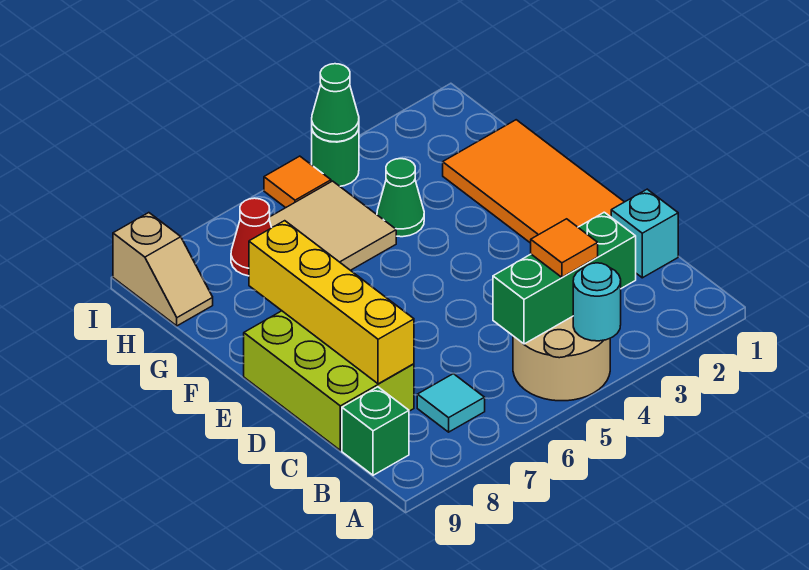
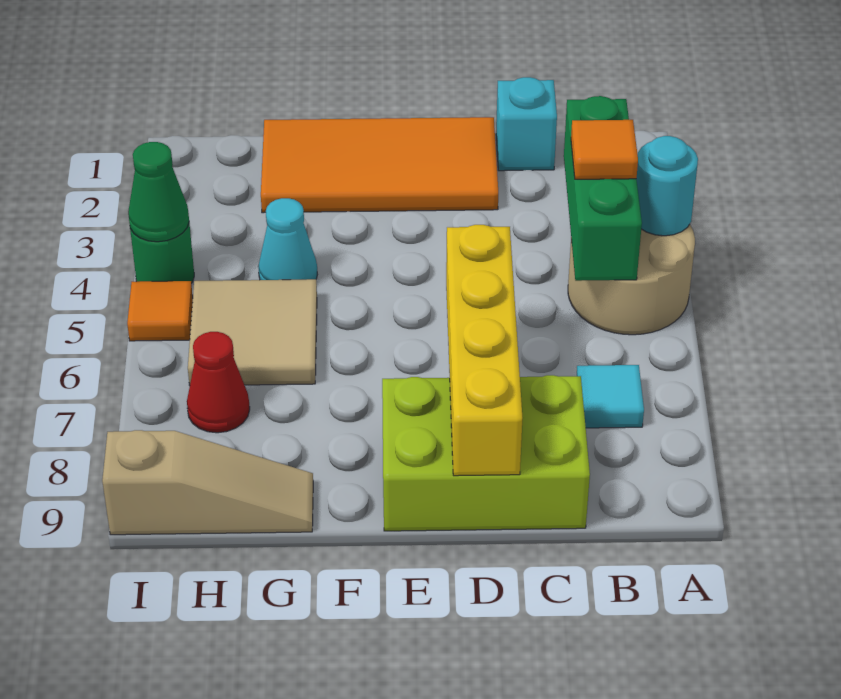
green 1x1 brick [342,387,409,475] -> none
yellow 1x4 brick [249,221,414,384] -> yellow 1x4 brick turned to [446,225,522,476]
green 1x1 cone [377,159,424,237] -> cyan 1x1 cone [258,198,317,280]
tan 1x2 slope [113,213,213,326] -> tan 1x3 slope [102,430,313,535]

